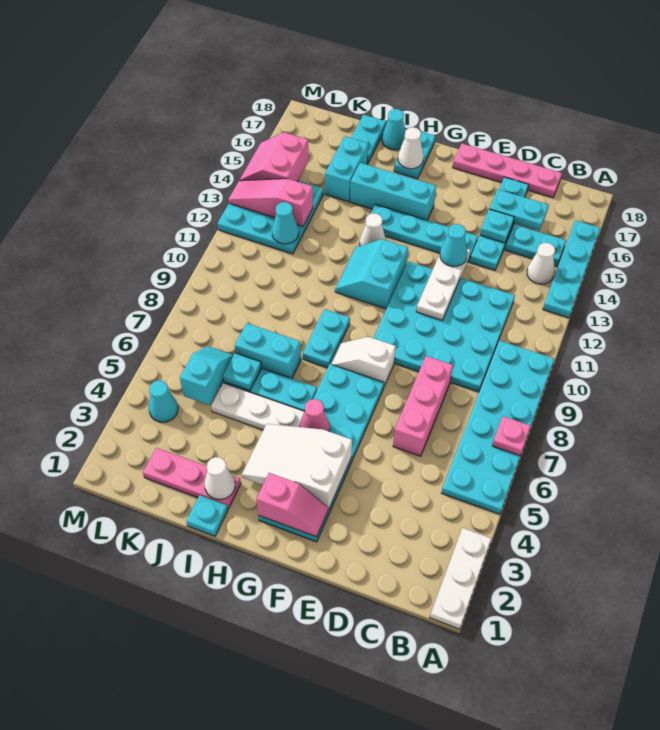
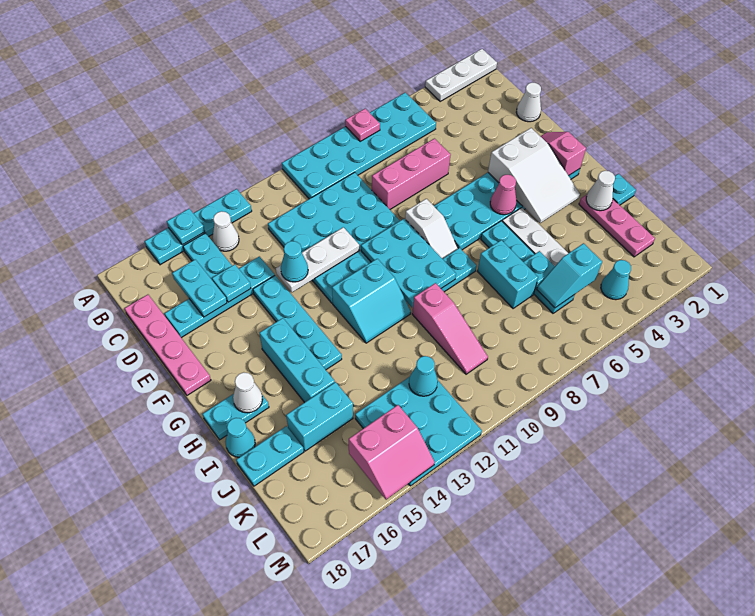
none -> cyan 1x1 plate [167,209,205,245]
none -> cyan 2x3 plate [361,219,456,307]
white 1x1 cone [360,213,386,246] -> white 1x1 cone moved to [516,83,541,122]
pink 1x3 slope [228,179,313,226] -> pink 1x3 slope moved to [412,283,488,374]

